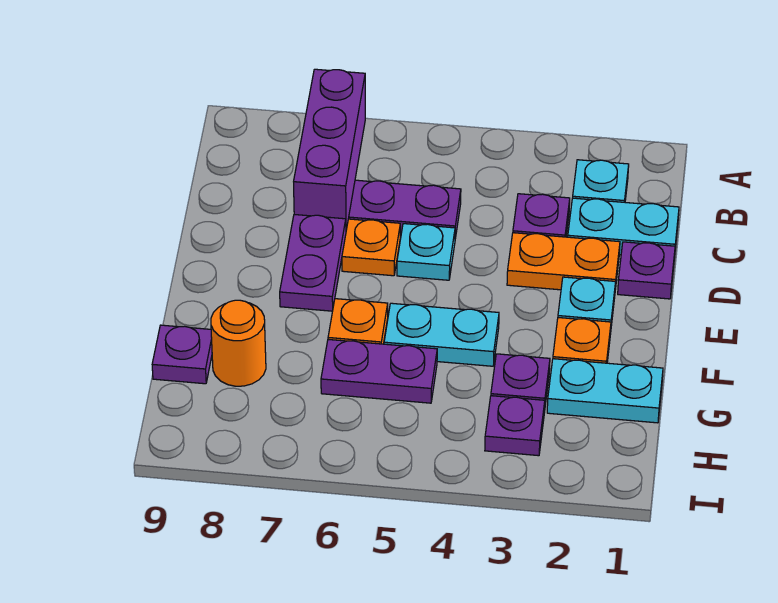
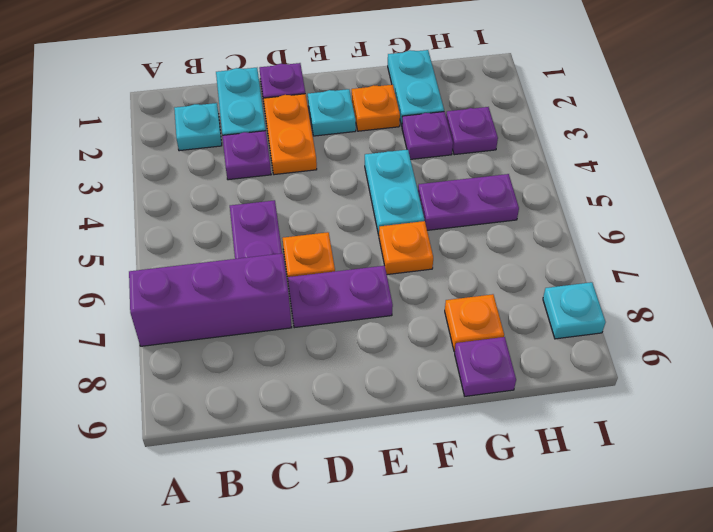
cyan 1x1 plate [397,224,455,280] -> cyan 1x1 plate moved to [543,282,606,339]
purple 1x2 plate [321,339,437,403] -> purple 1x2 plate turned to [418,174,519,230]
orange 1x1 round brick [211,300,266,386] -> orange 1x1 plate [445,294,504,352]

